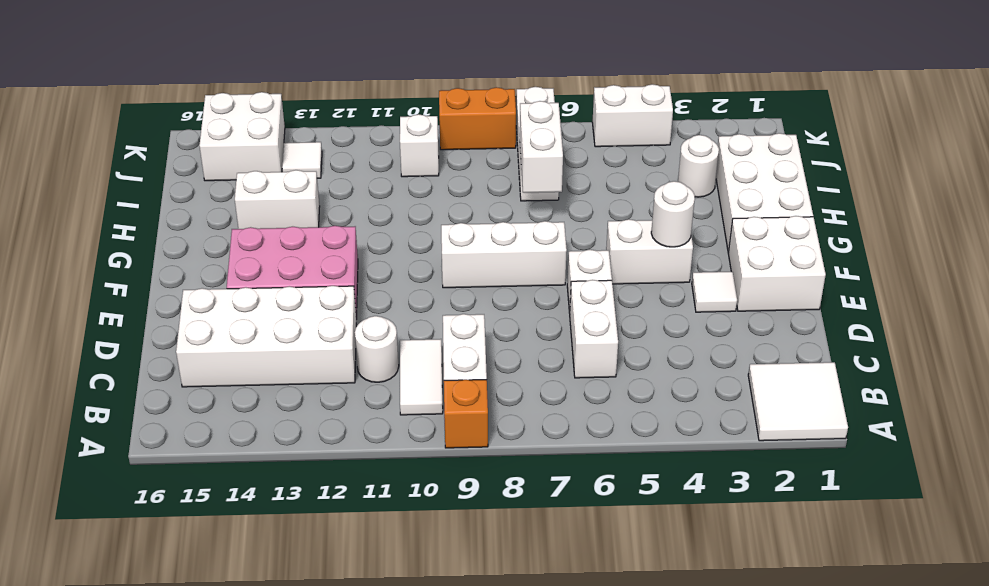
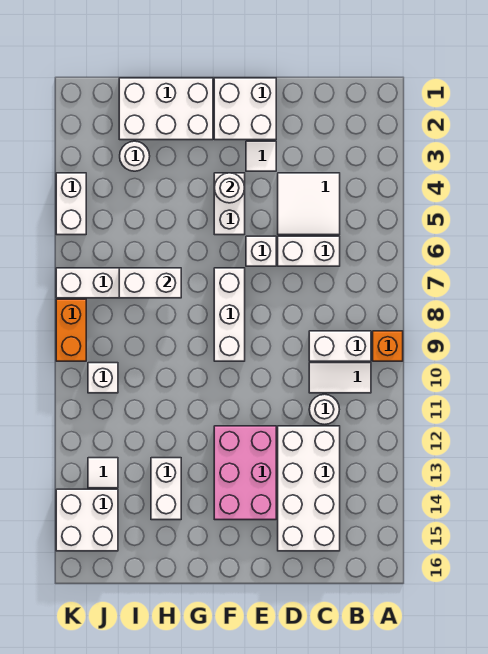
white 2x2 tile [748,362,848,441] -> white 2x2 tile moved to [278,173,340,235]

